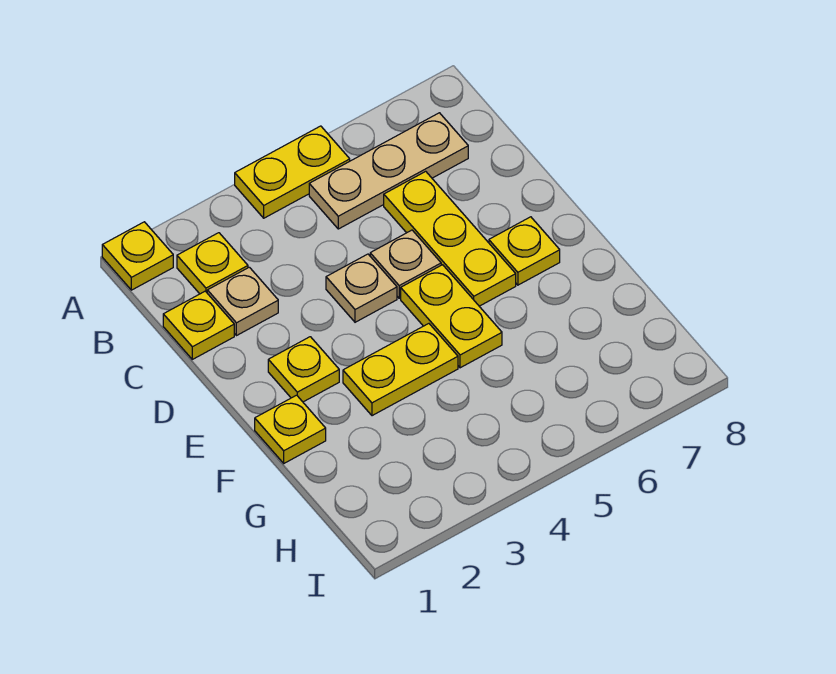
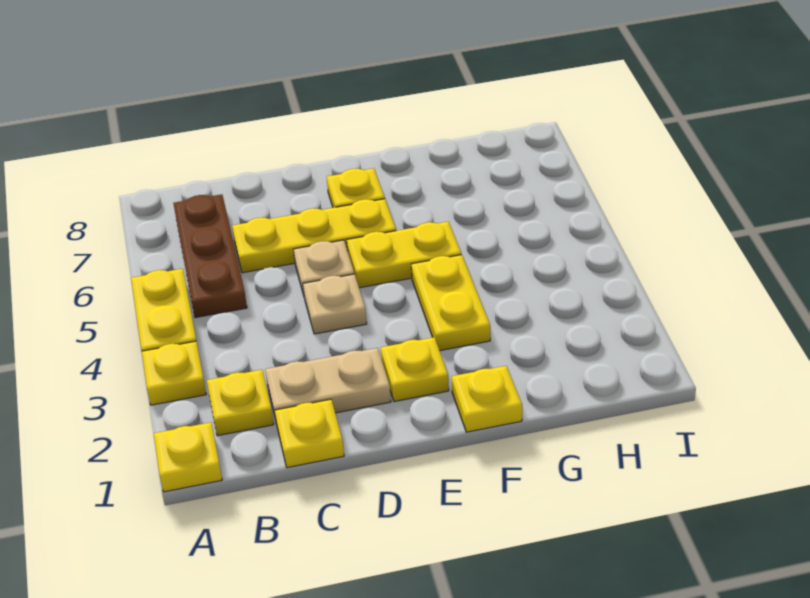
none -> yellow 1x1 plate [142,341,206,405]
tan 1x3 plate [309,113,468,229] -> brown 1x3 plate [173,194,247,318]
tan 1x1 plate [207,267,278,336] -> tan 1x2 plate [265,348,391,424]

